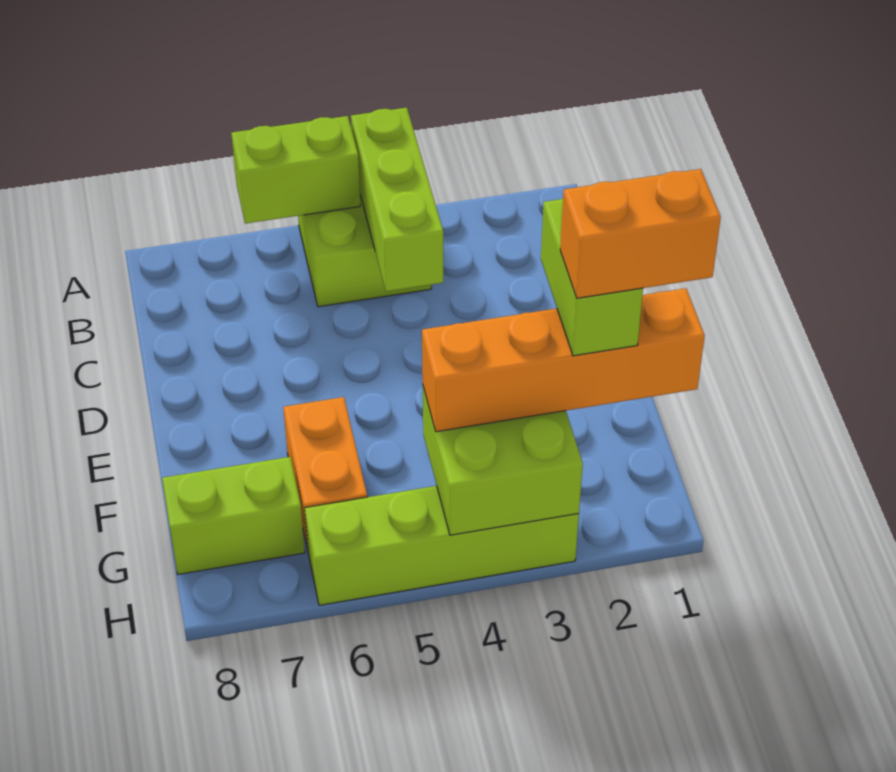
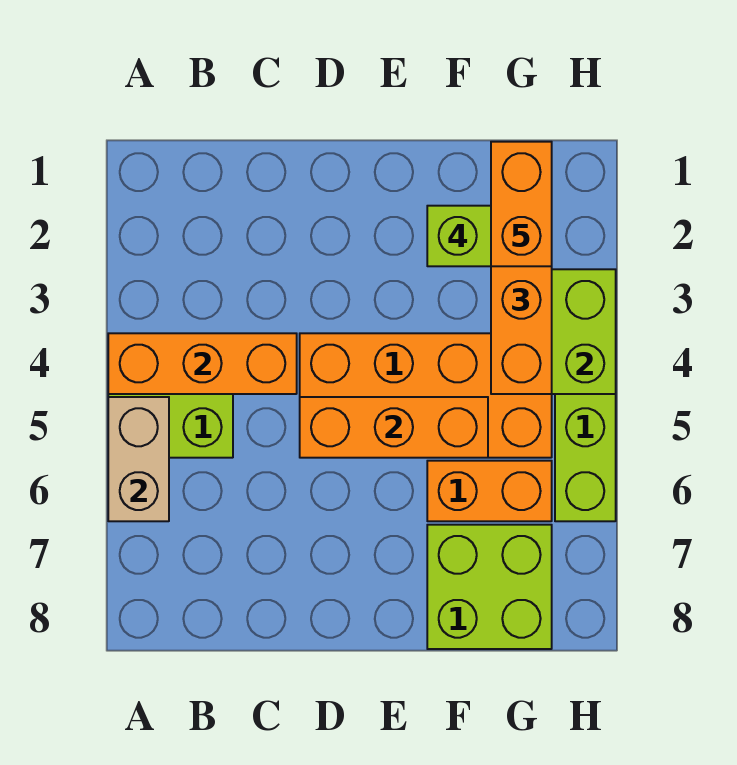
lime 1x3 brick [351,108,443,291] -> orange 1x3 brick [108,333,297,394]
lime 1x2 brick [231,116,360,224] -> tan 1x2 brick [108,397,169,521]
none -> orange 2x4 brick [300,333,552,458]
none -> orange 1x3 brick [300,397,488,458]
lime 1x2 brick [162,457,305,574] -> lime 2x2 brick [427,525,552,649]

